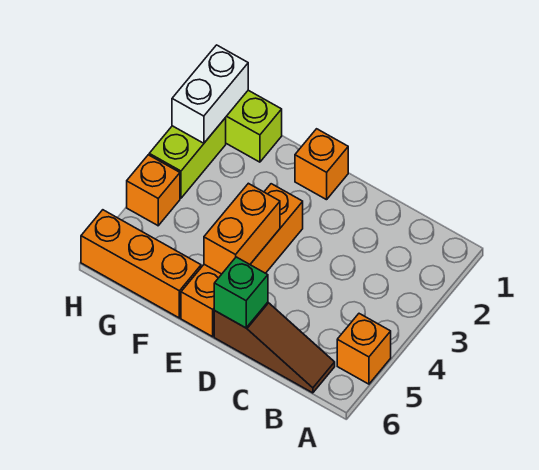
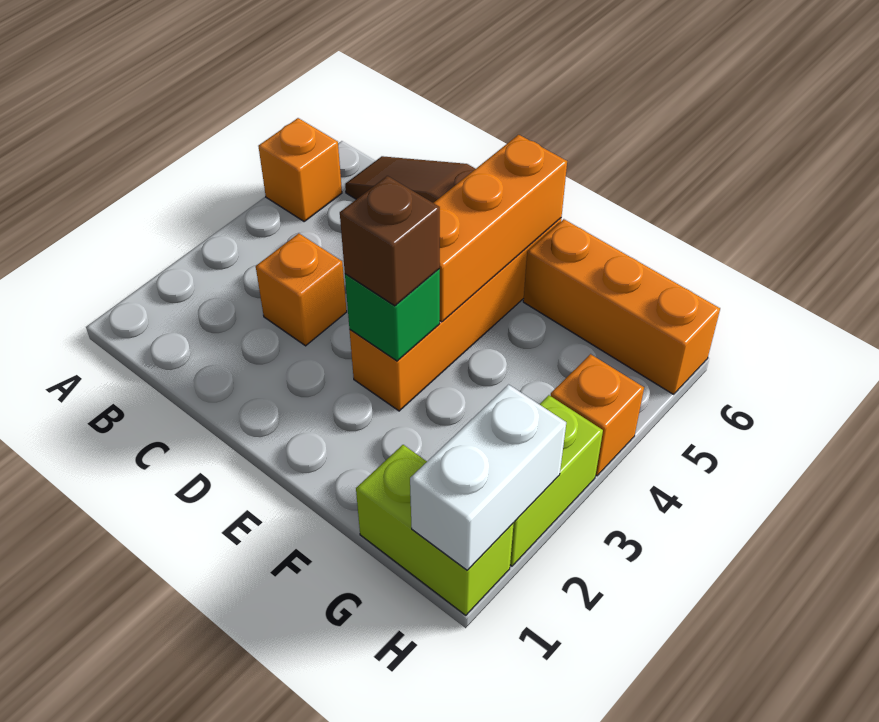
green 1x1 brick [214,257,268,328] -> green 1x1 brick moved to [345,269,440,361]
orange 1x1 brick [295,129,348,200] -> orange 1x1 brick moved to [256,233,347,346]
none -> brown 1x1 brick [340,176,440,306]
orange 1x2 brick [204,183,280,274] -> orange 1x3 brick [434,135,567,322]

